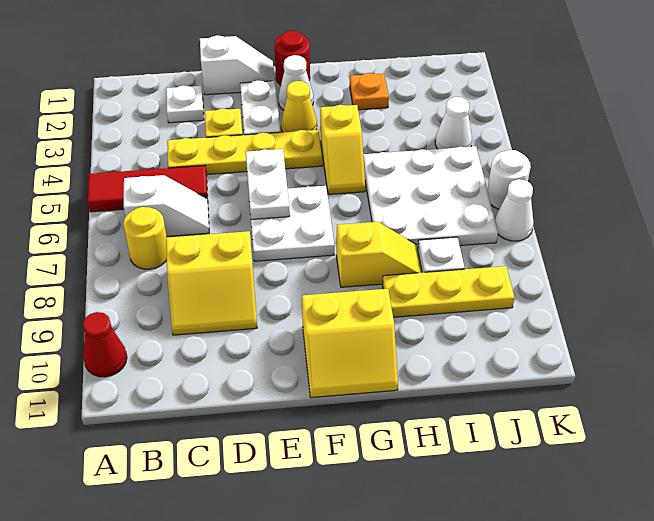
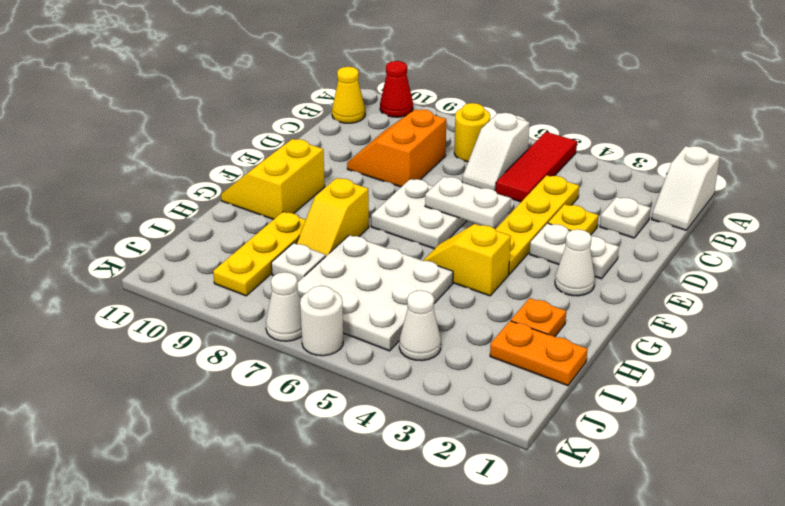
yellow 2x2 slope [166,231,257,335] -> orange 2x2 slope [347,109,446,187]
white 1x2 slope [200,36,275,95] -> white 1x2 slope moved to [652,146,720,230]
red 1x1 round brick [275,31,310,85] -> none
yellow 1x1 cone [281,81,317,132] -> yellow 1x1 cone moved to [332,67,365,123]
none -> orange 1x2 plate [490,321,588,386]

